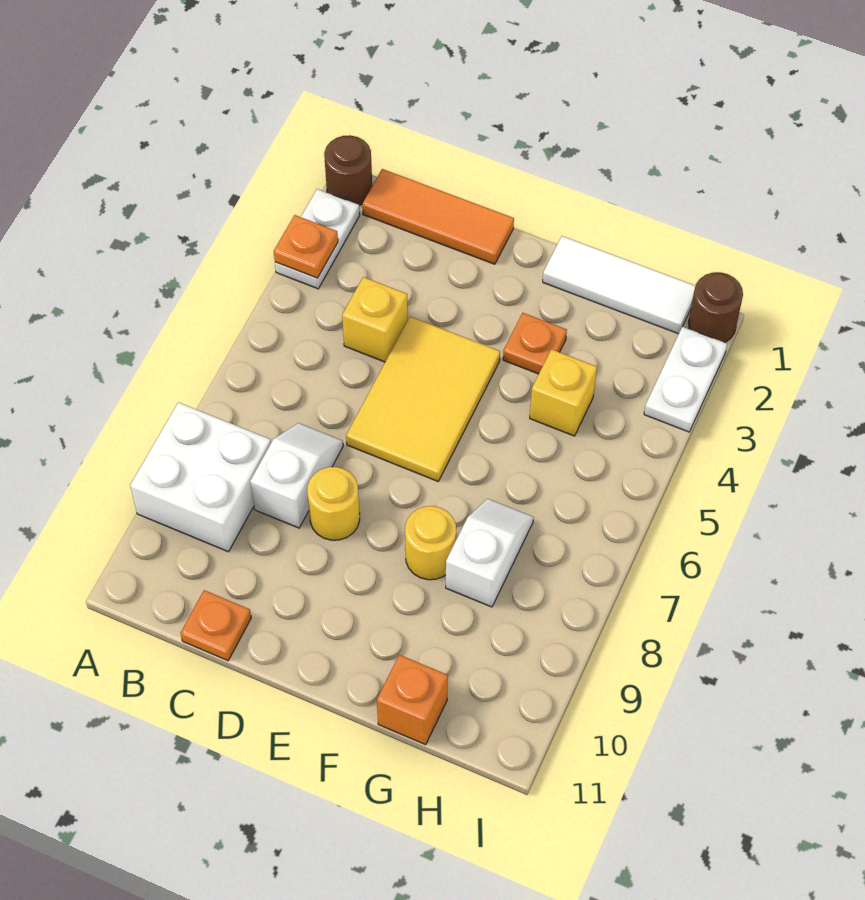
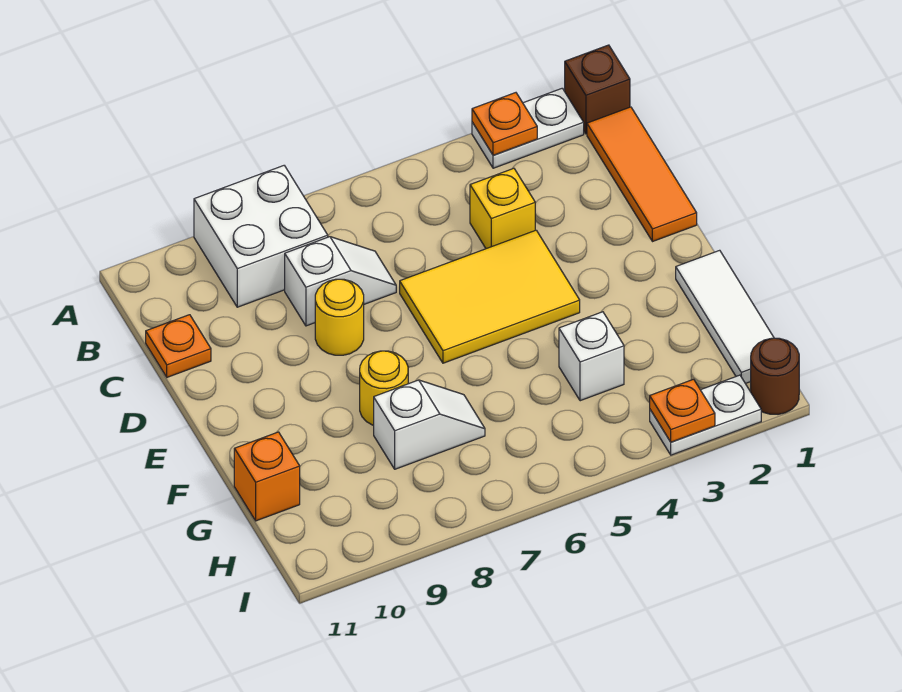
brown 1x1 round brick [324,135,372,205] -> brown 1x1 brick [565,45,630,134]
orange 1x1 plate [503,313,567,374] -> orange 1x1 plate moved to [650,379,715,442]
yellow 1x1 brick [530,349,597,436] -> white 1x1 brick [559,312,624,401]

